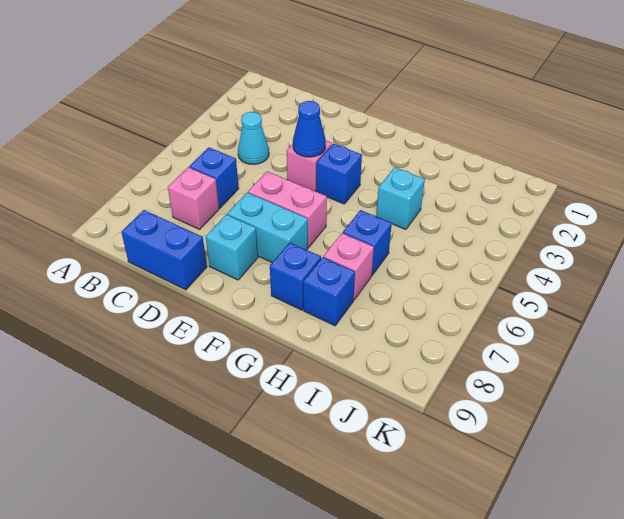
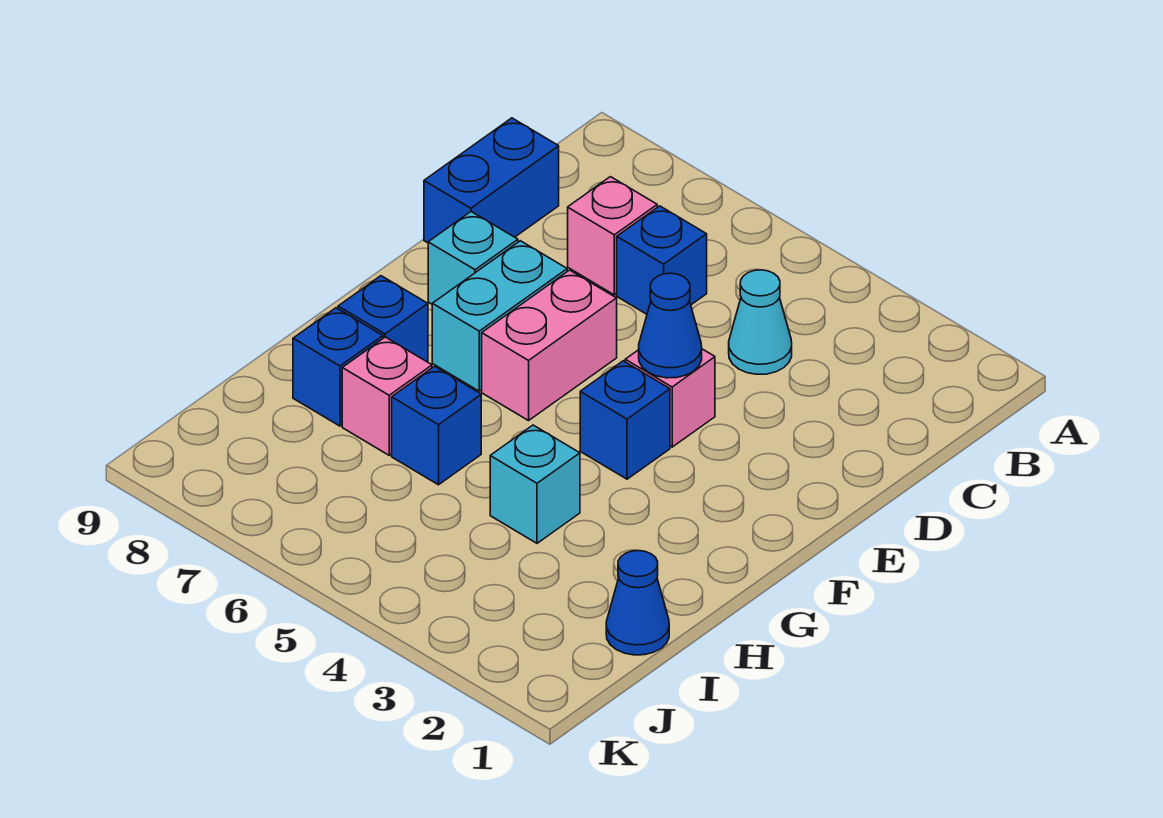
none -> blue 1x1 cone [606,551,669,655]

